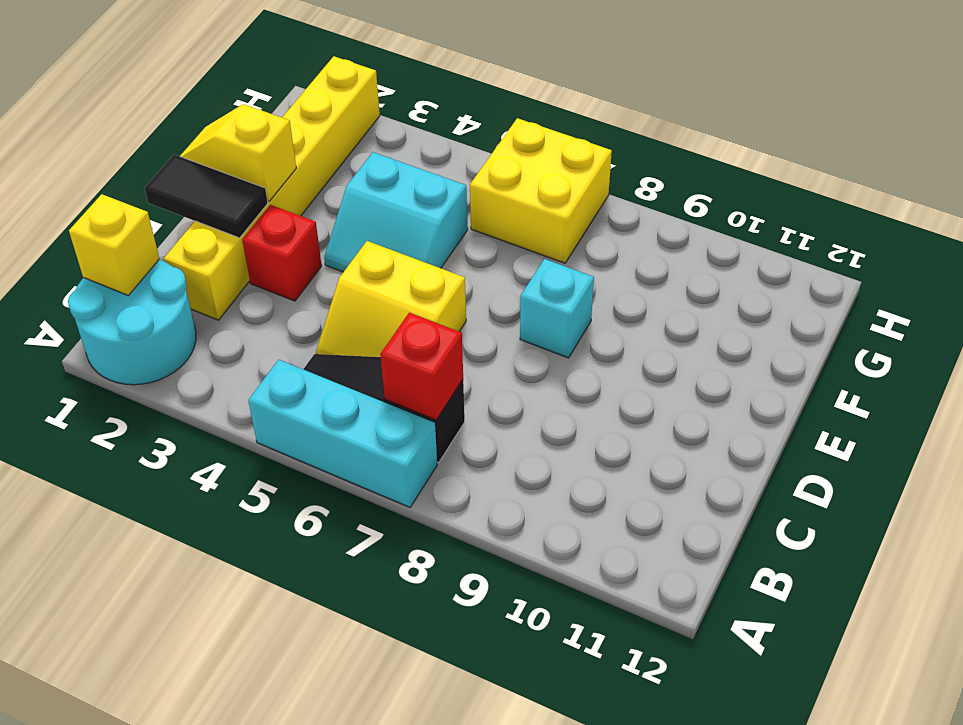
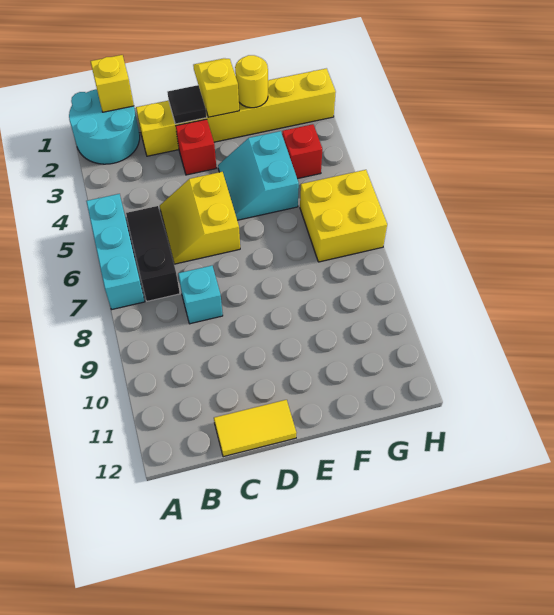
red 1x1 brick [380,313,463,420] -> red 1x1 brick moved to [282,124,322,179]
none -> yellow 1x2 tile [214,400,296,457]
black 1x2 tile [145,154,268,238] -> black 1x1 tile [168,85,207,124]
cyan 1x1 brick [520,259,594,358] -> cyan 1x1 brick moved to [178,266,223,324]
none -> yellow 1x1 round brick [235,55,268,108]

